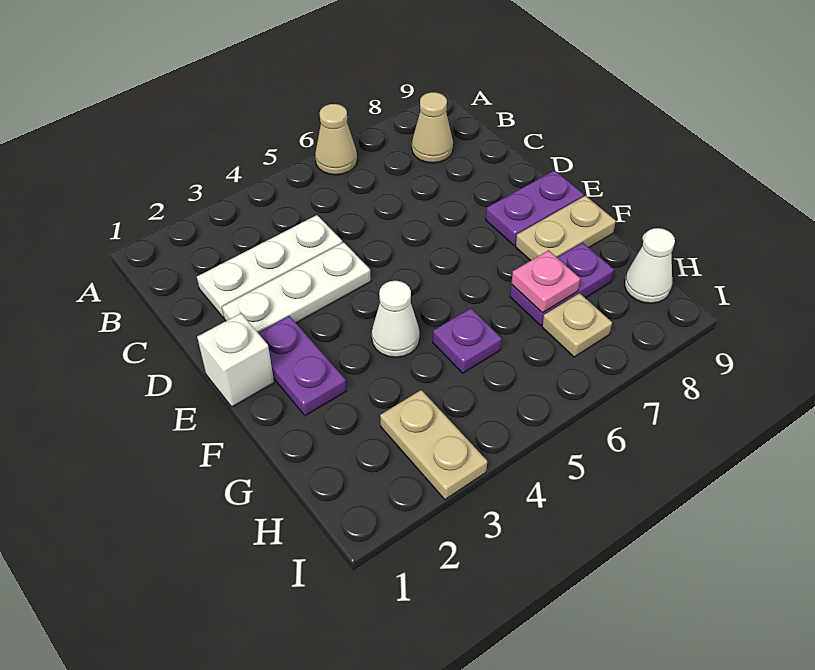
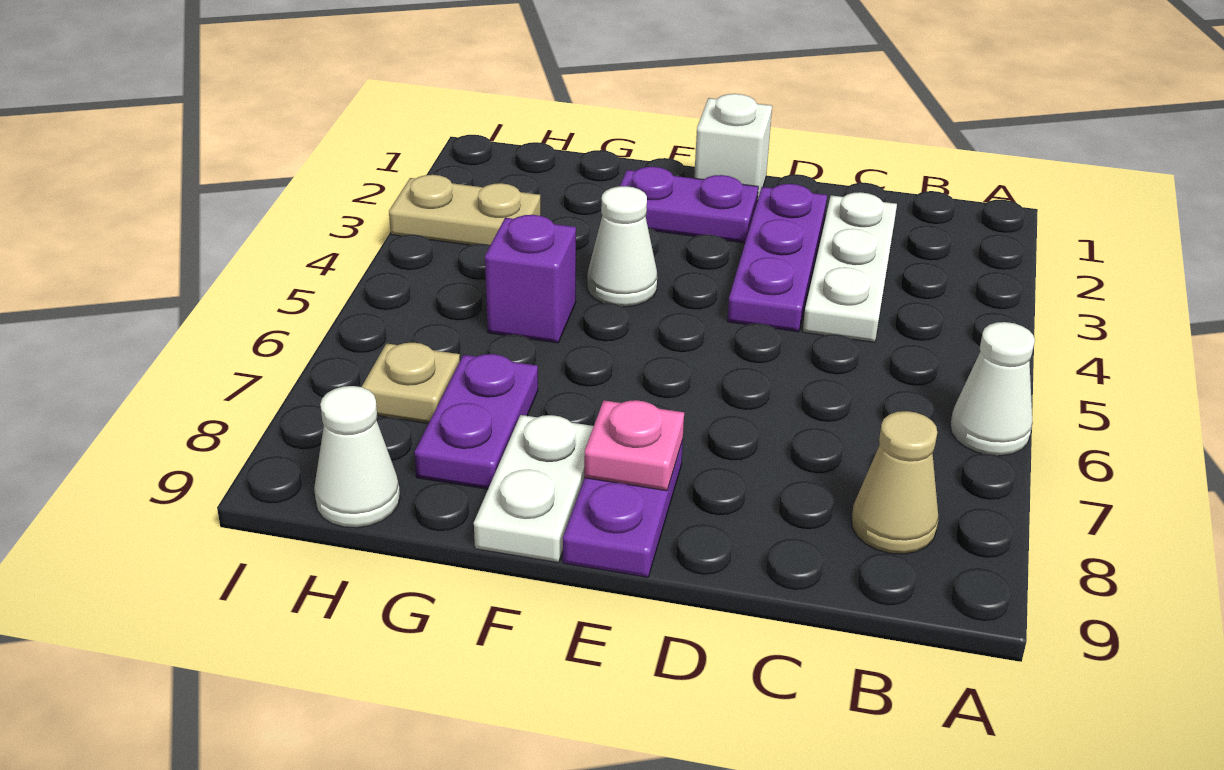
tan 1x1 cone [315,104,357,175] -> white 1x1 cone [950,322,1035,456]
white 1x3 plate [222,242,371,333] -> purple 1x3 plate [727,184,827,332]
tan 1x2 plate [516,196,616,261] -> white 1x2 plate [474,415,594,563]
purple 1x1 plate [433,308,502,373] -> purple 1x1 brick [485,215,576,343]
pink 1x1 plate [511,250,580,313] -> pink 1x1 plate moved to [584,400,684,491]

